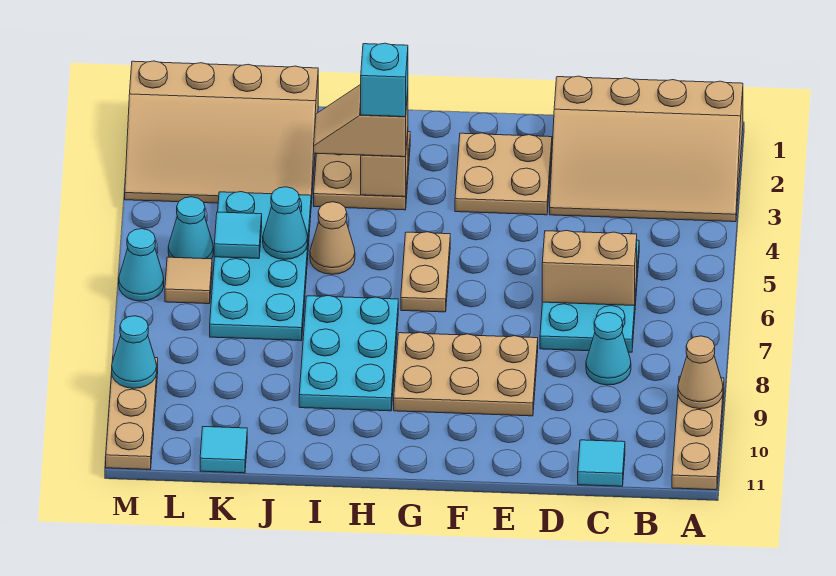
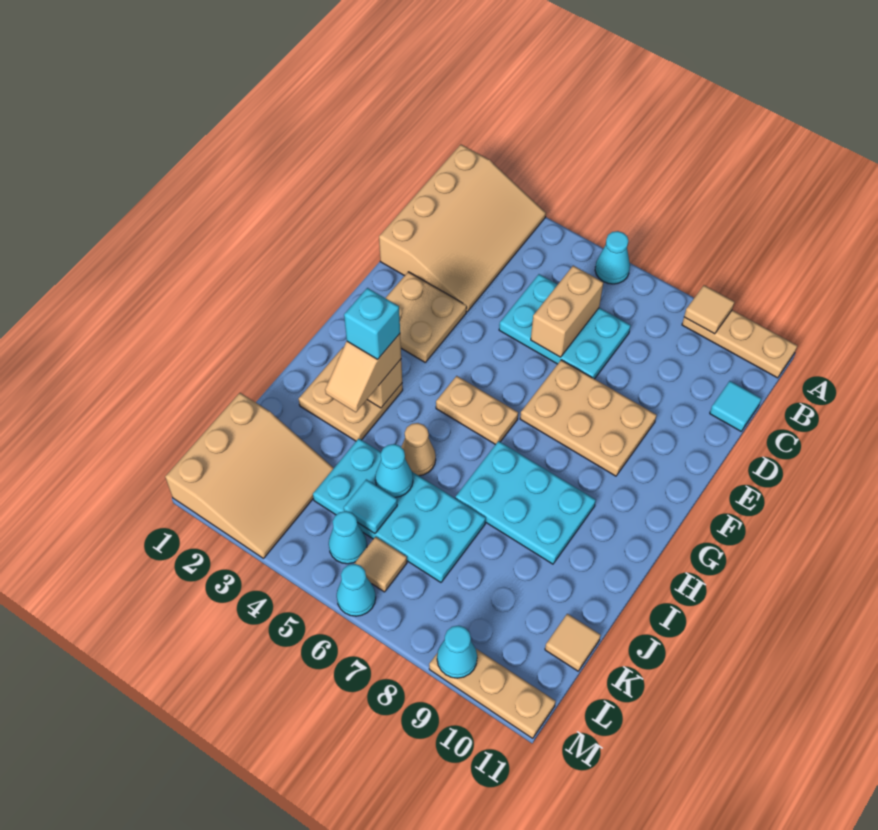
tan 1x1 cone [678,336,723,409] -> tan 1x1 tile [684,285,734,334]
cyan 1x1 cone [586,313,631,385] -> cyan 1x1 cone moved to [595,231,630,284]
tan 2x3 plate [394,332,538,416] -> tan 2x3 plate turned to [520,360,657,476]
tan 3x4 slope [125,61,318,204] -> tan 3x3 slope [165,393,334,558]
cyan 1x1 tile [200,427,247,473] -> tan 1x1 tile [545,614,601,671]

